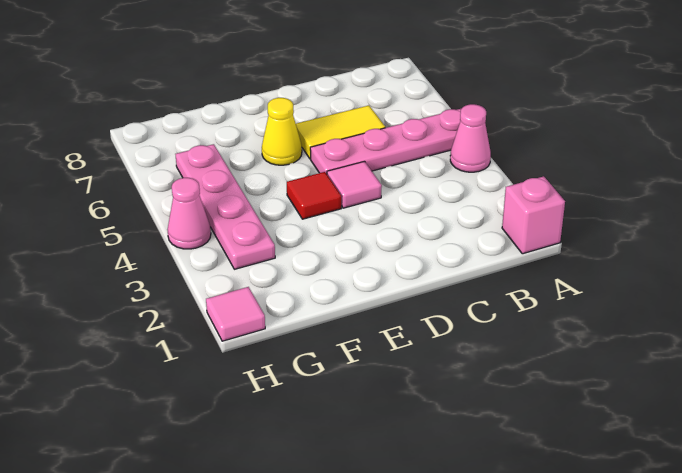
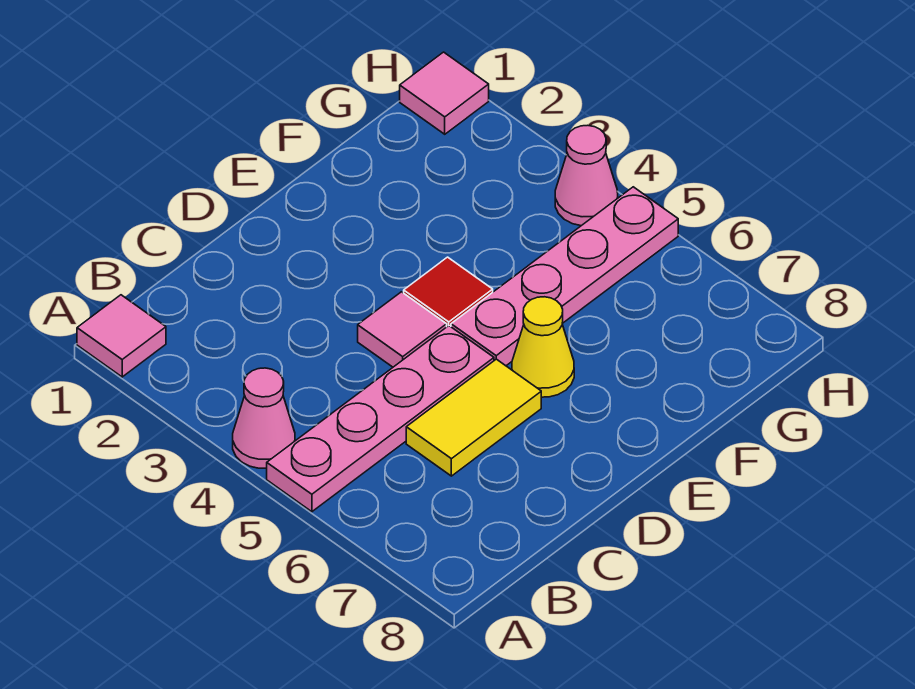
pink 1x1 brick [502,176,565,254] -> pink 1x1 tile [77,295,166,377]
pink 1x4 plate [176,144,275,269] -> pink 1x4 plate turned to [451,187,678,366]

